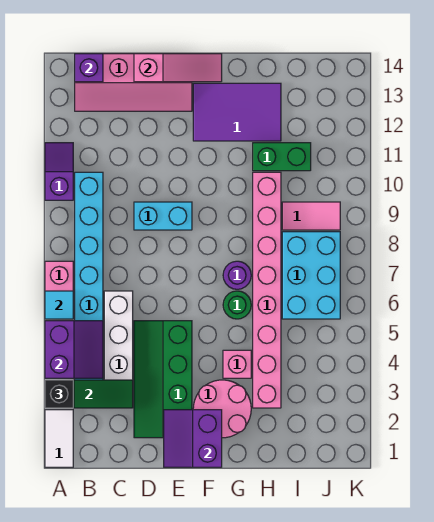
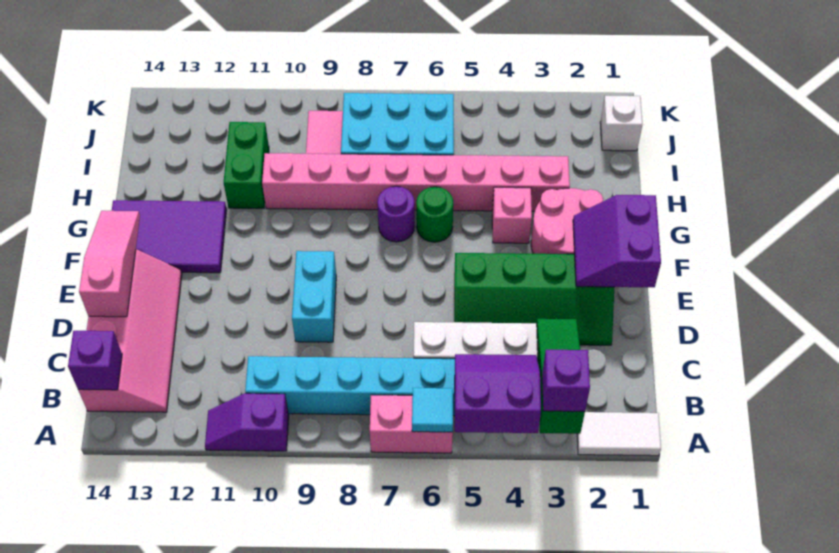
black 1x1 brick [45,380,73,408] -> purple 1x1 brick [542,350,590,411]
purple 2x2 slope [164,410,222,467] -> purple 2x2 slope turned to [573,195,661,287]
purple 2x3 tile [193,83,281,141] -> purple 2x3 tile turned to [112,200,227,273]
none -> white 1x1 brick [600,96,642,151]

